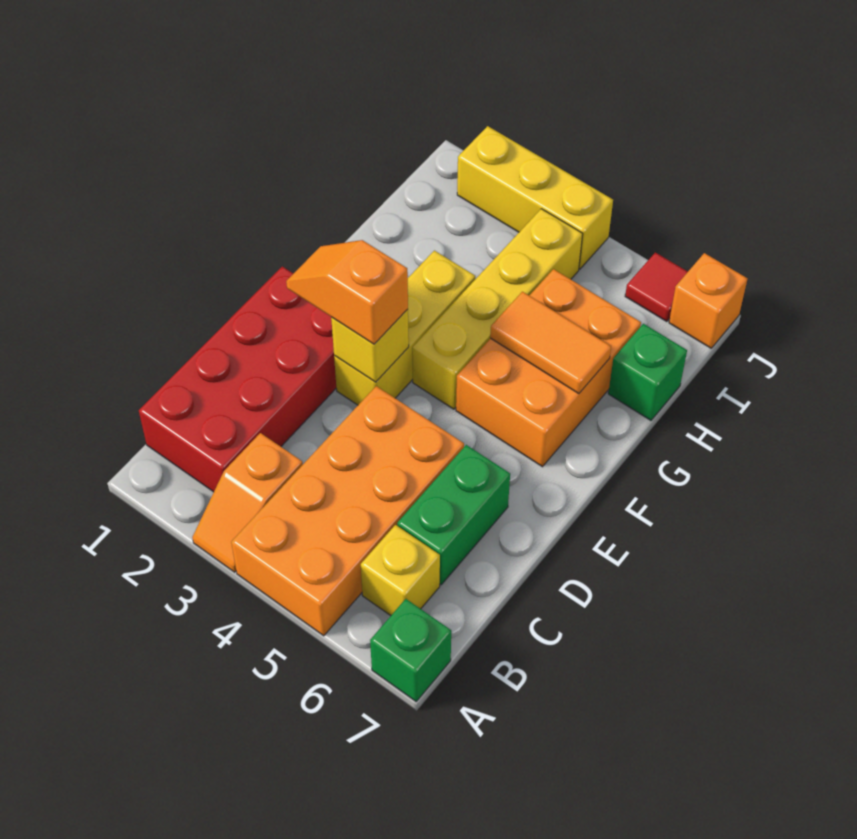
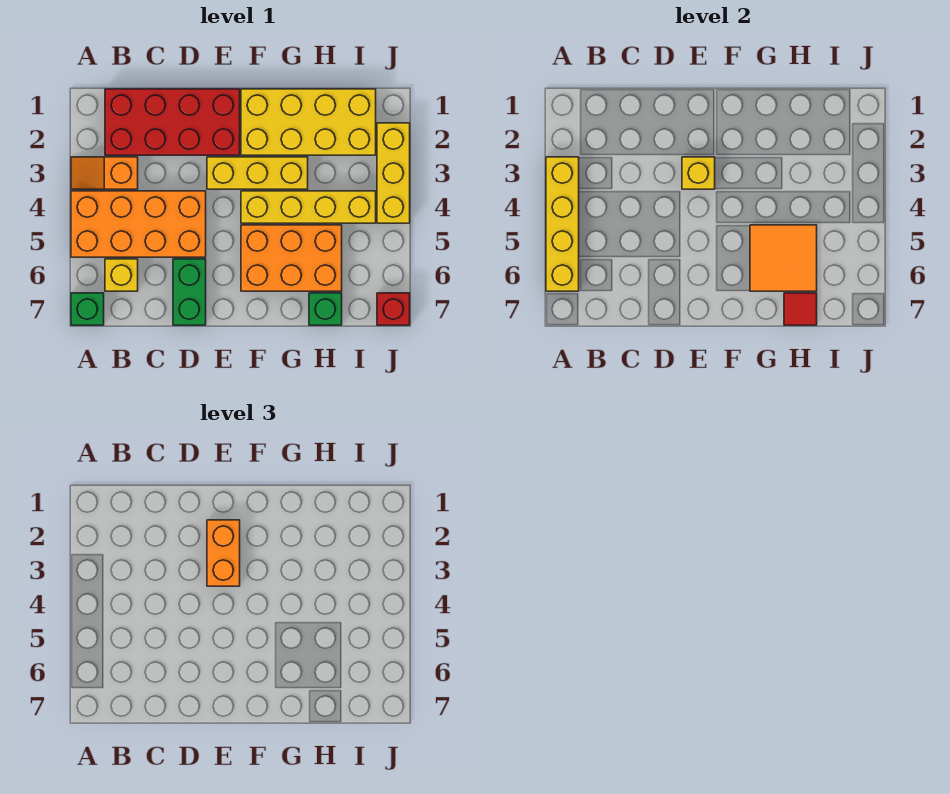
none -> yellow 1x4 brick [546,157,579,291]
green 1x2 brick [397,445,510,585] -> green 1x2 brick turned to [173,259,206,325]
orange 1x2 slope [286,240,408,344] -> orange 1x2 brick [207,520,240,586]
none -> yellow 2x4 brick [241,89,376,155]
orange 1x2 tile [490,292,611,394] -> orange 2x2 tile [750,225,817,291]
red 1x1 tile [625,252,688,322] -> red 1x1 tile moved to [784,293,817,325]
orange 1x1 brick [669,253,748,348] -> red 1x1 brick [377,293,410,325]

